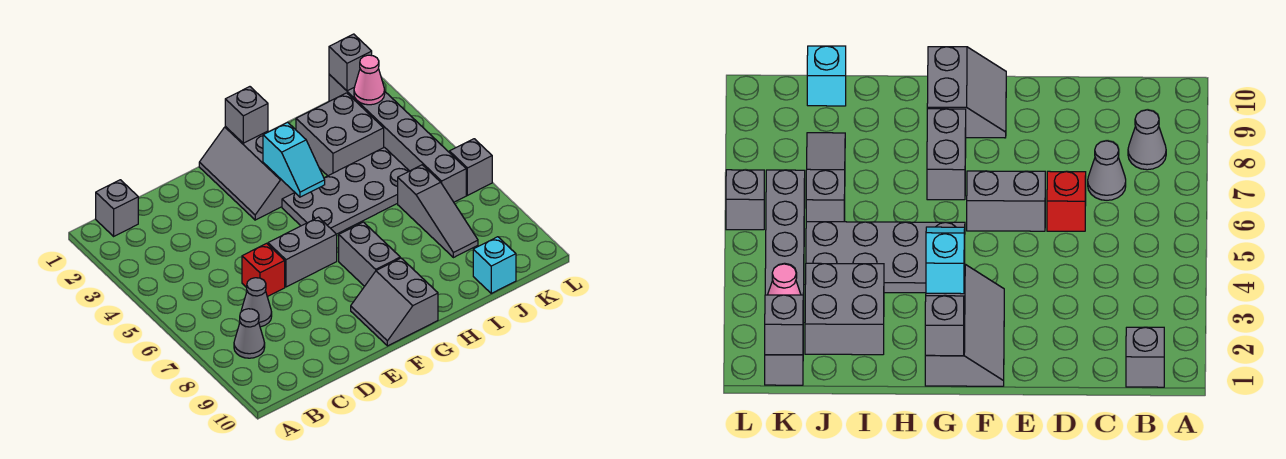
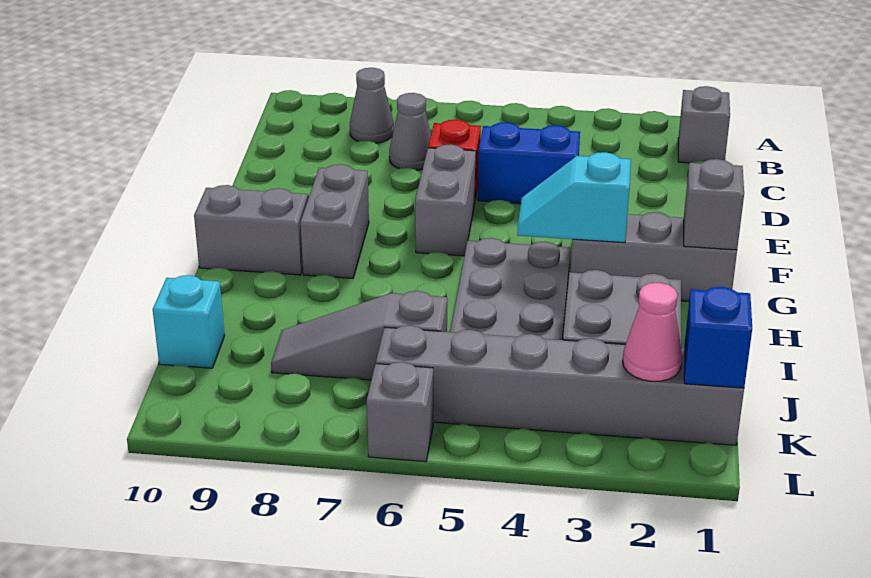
none -> blue 1x2 brick [478,122,580,204]
grey 1x2 brick [339,222,400,286] -> grey 1x2 brick turned to [300,164,369,278]
grey 1x1 brick [329,34,372,91] -> blue 1x1 brick [684,287,752,388]

